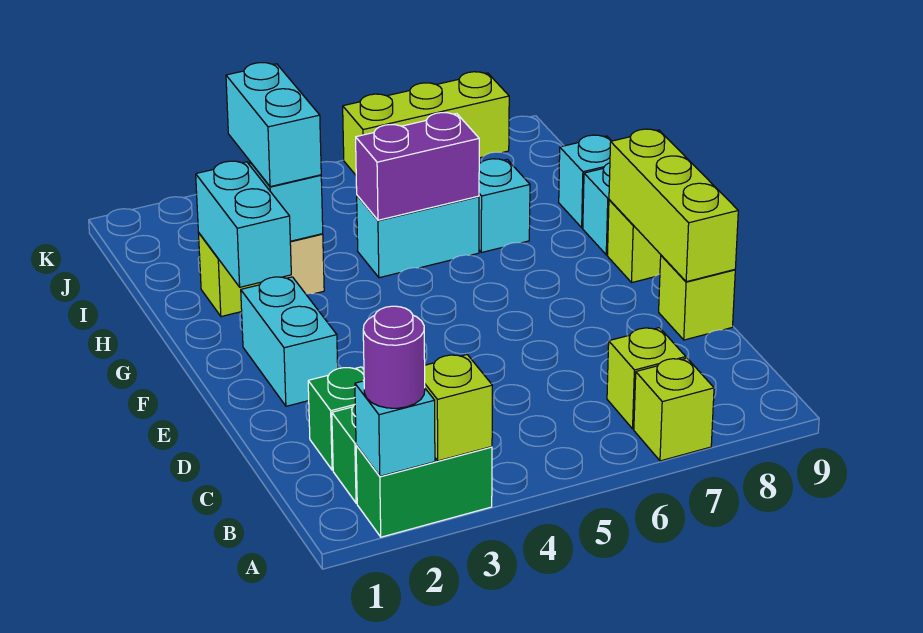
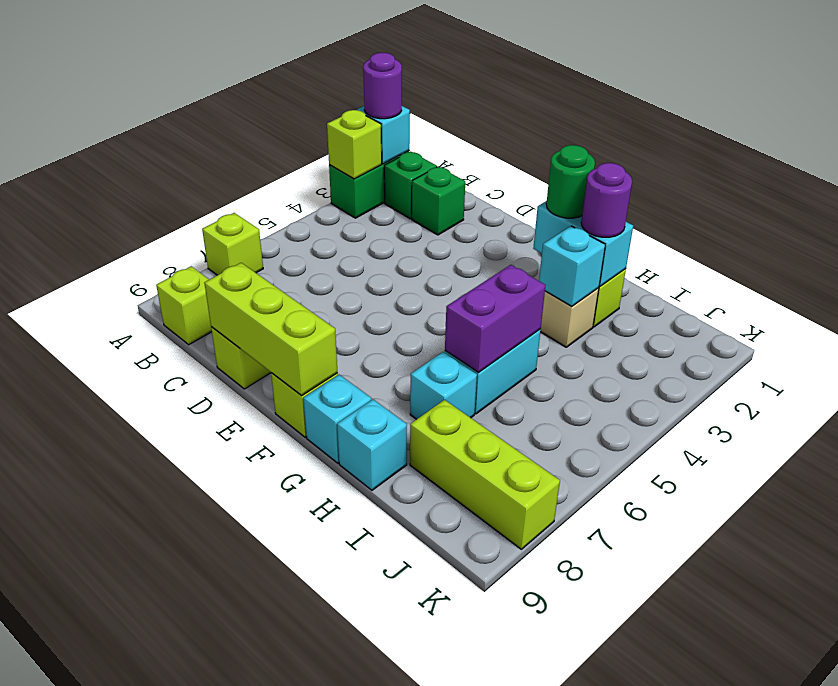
lime 1x1 brick [607,328,686,429] -> lime 1x1 brick moved to [156,266,212,345]
cyan 1x2 brick [241,277,338,406] -> none
none -> green 1x1 round brick [546,145,595,218]
none -> purple 1x1 round brick [581,163,632,237]
cyan 1x2 brick [226,63,321,187] -> none
lime 1x3 brick [343,72,509,175] -> lime 1x3 brick turned to [410,400,560,549]

